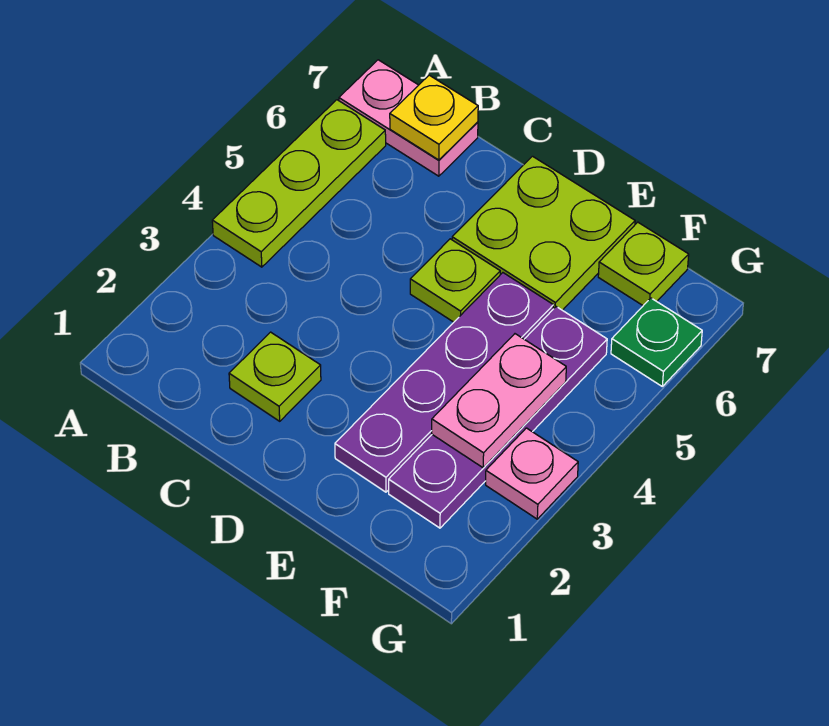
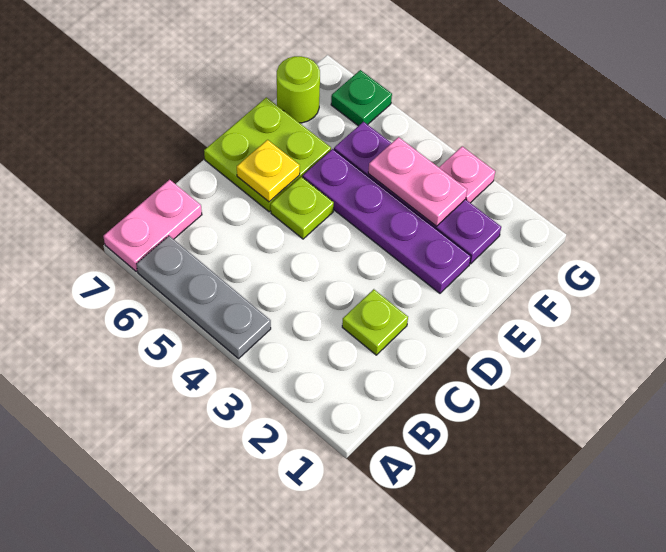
lime 1x3 plate [212,100,386,267] -> grey 1x3 plate [137,236,271,359]
yellow 1x1 plate [390,75,478,160] -> yellow 1x1 plate moved to [237,140,300,202]
lime 1x1 plate [598,222,689,305] -> lime 1x1 round brick [277,56,320,123]

